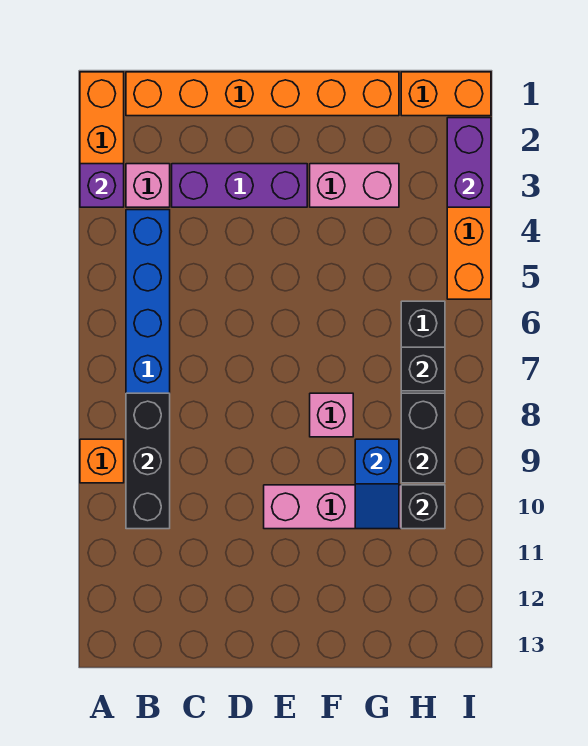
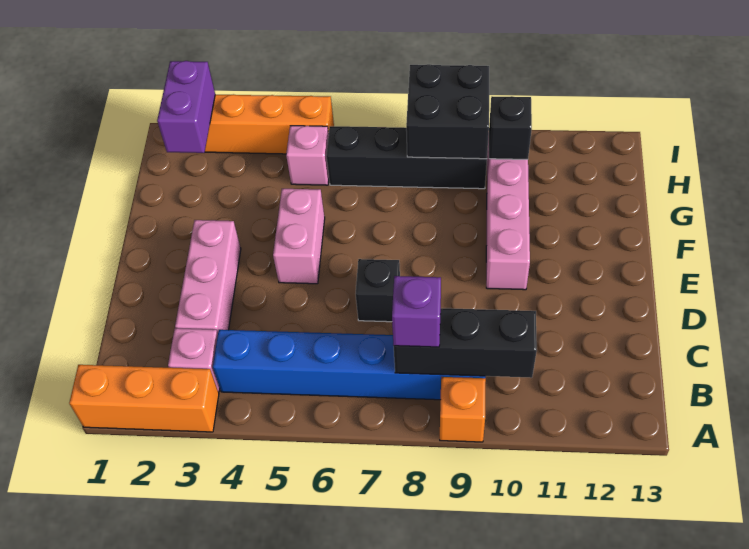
purple 1x1 brick [80,164,124,207] -> purple 1x1 brick moved to [392,276,441,347]
orange 1x6 brick [126,72,399,116] -> none
purple 1x3 brick [172,164,307,207] -> pink 1x3 brick [175,220,241,333]
pink 1x2 brick [310,164,399,207] -> pink 1x2 brick moved to [273,189,325,284]
pink 1x1 brick [310,393,353,437] -> pink 1x1 brick moved to [286,126,329,185]
blue 1x2 slope [355,439,399,529] -> none
orange 1x2 brick [401,72,491,116] -> none
black 1x1 brick [401,347,445,391] -> black 1x1 brick moved to [356,259,400,322]
black 1x2 brick [401,393,445,483] -> black 2x2 brick [406,64,489,159]
purple 1x2 brick [447,118,491,207] -> purple 1x2 brick turned to [157,61,215,153]

